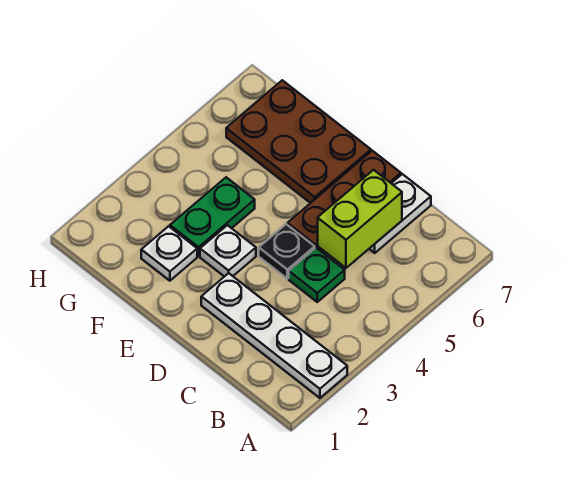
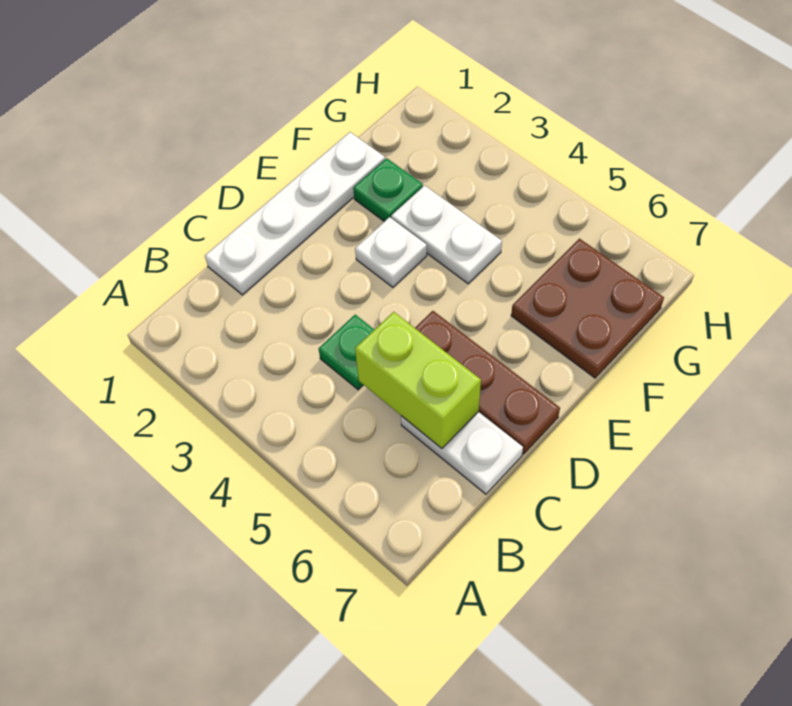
white 1x4 plate [201,273,347,398] -> white 1x4 plate moved to [205,132,385,295]
black 1x1 plate [259,224,315,279] -> none
brown 2x3 plate [226,80,371,203] -> brown 2x2 plate [511,239,664,378]
white 1x1 plate [141,226,197,281] -> green 1x1 plate [353,158,423,222]
green 1x2 plate [170,177,255,256] -> white 1x2 plate [391,185,502,284]

